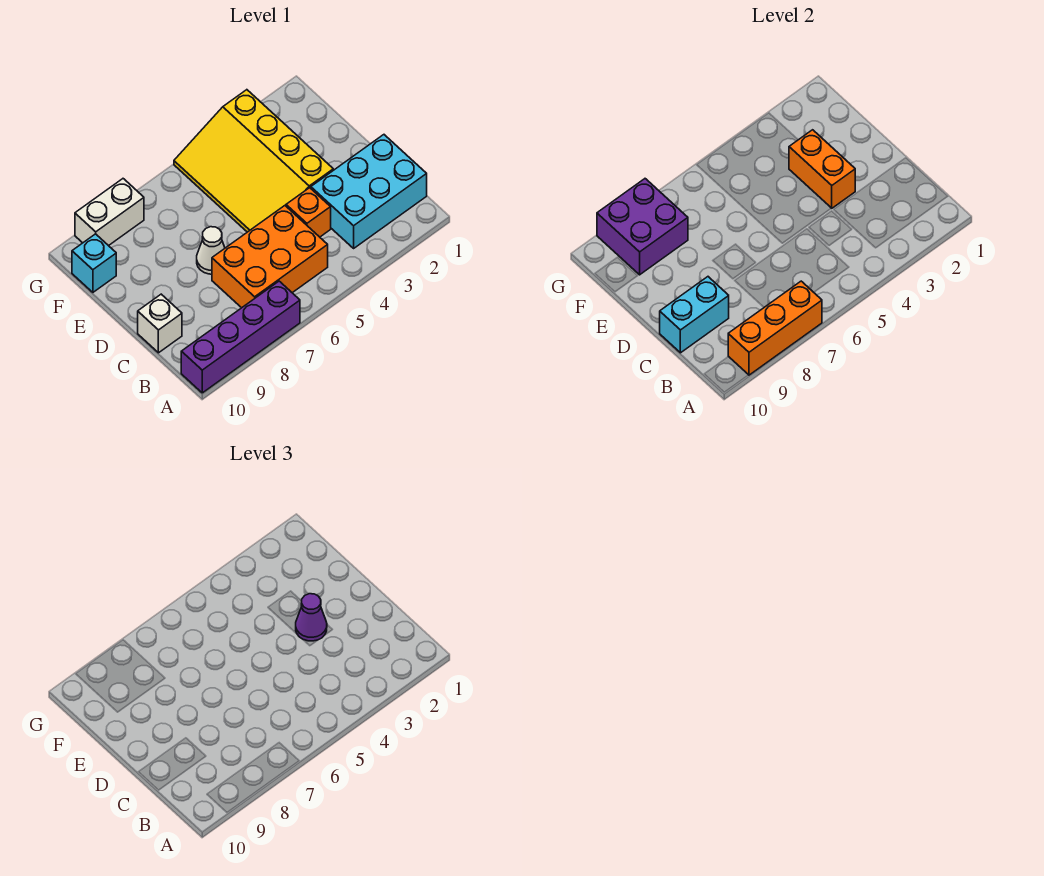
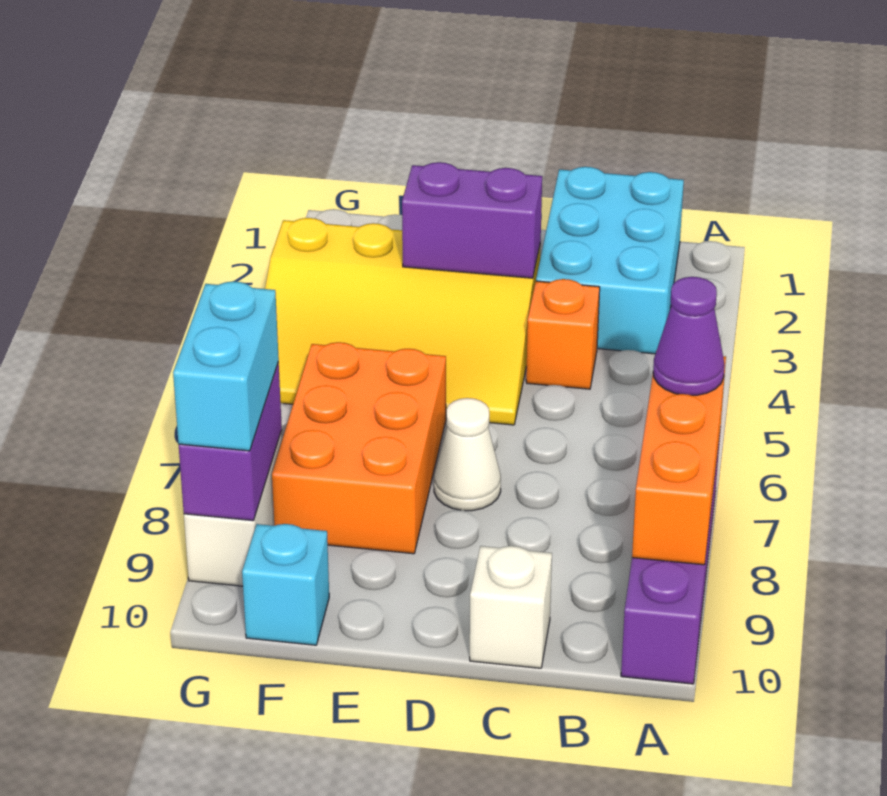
orange 2x3 brick [212,206,328,308] -> orange 2x3 brick moved to [272,342,446,554]
cyan 1x2 brick [660,277,729,353] -> cyan 1x2 brick moved to [173,281,279,451]
orange 1x2 brick [789,130,855,208] -> purple 1x2 brick [402,162,542,278]
purple 1x1 cone [296,594,327,641] -> purple 1x1 cone moved to [653,277,725,395]
purple 2x2 brick [597,179,688,275] -> purple 1x2 brick [179,362,282,521]

